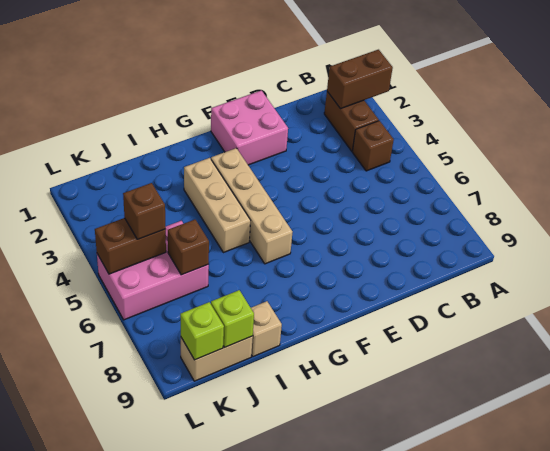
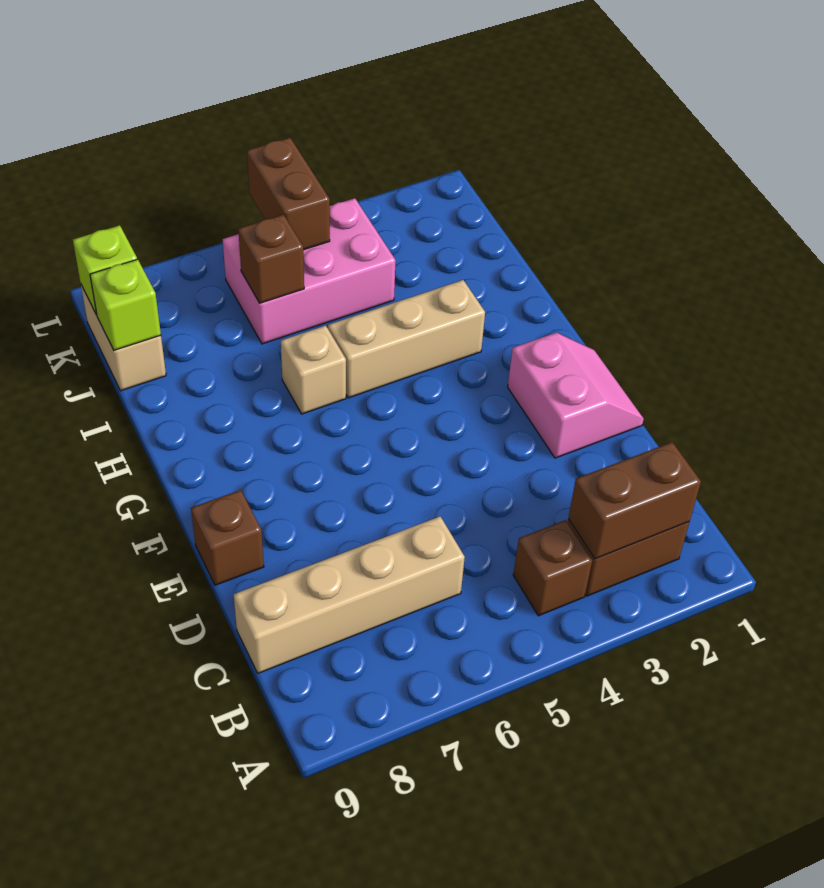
brown 1x2 brick [327,50,393,109] -> brown 1x2 brick turned to [568,442,701,559]
pink 2x2 brick [211,90,288,165] -> pink 2x2 slope [508,332,644,458]
tan 1x4 brick [211,148,292,264] -> tan 1x4 brick moved to [234,516,465,673]
tan 1x1 brick [251,301,282,357] -> tan 1x1 brick moved to [281,325,346,414]
pink 2x3 brick [97,221,209,320] -> pink 2x3 brick turned to [223,198,396,344]
brown 1x1 brick [123,183,166,239] -> brown 1x1 brick moved to [191,490,264,585]

